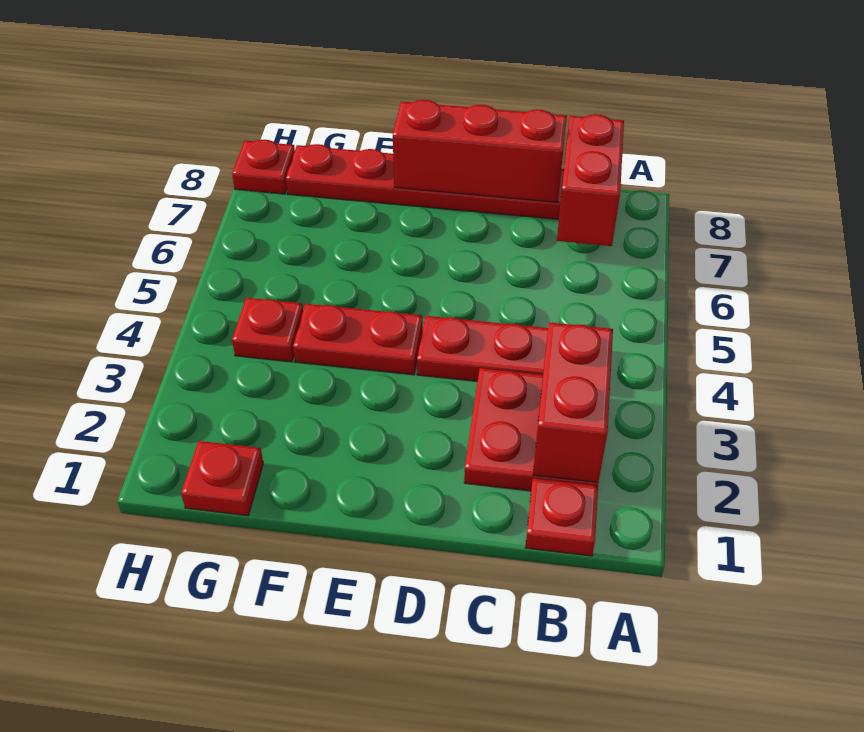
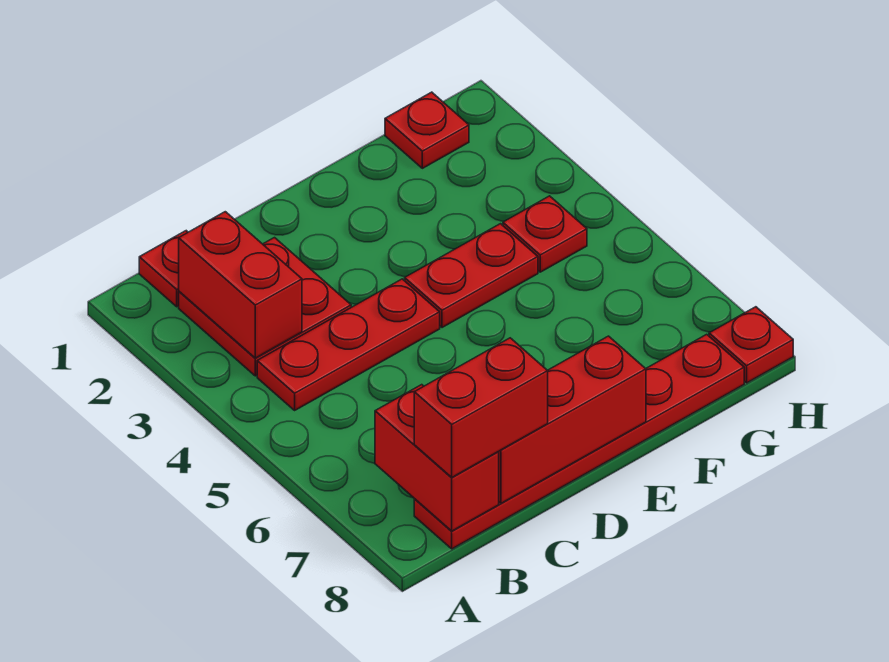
none -> red 1x2 brick [414,338,548,477]

